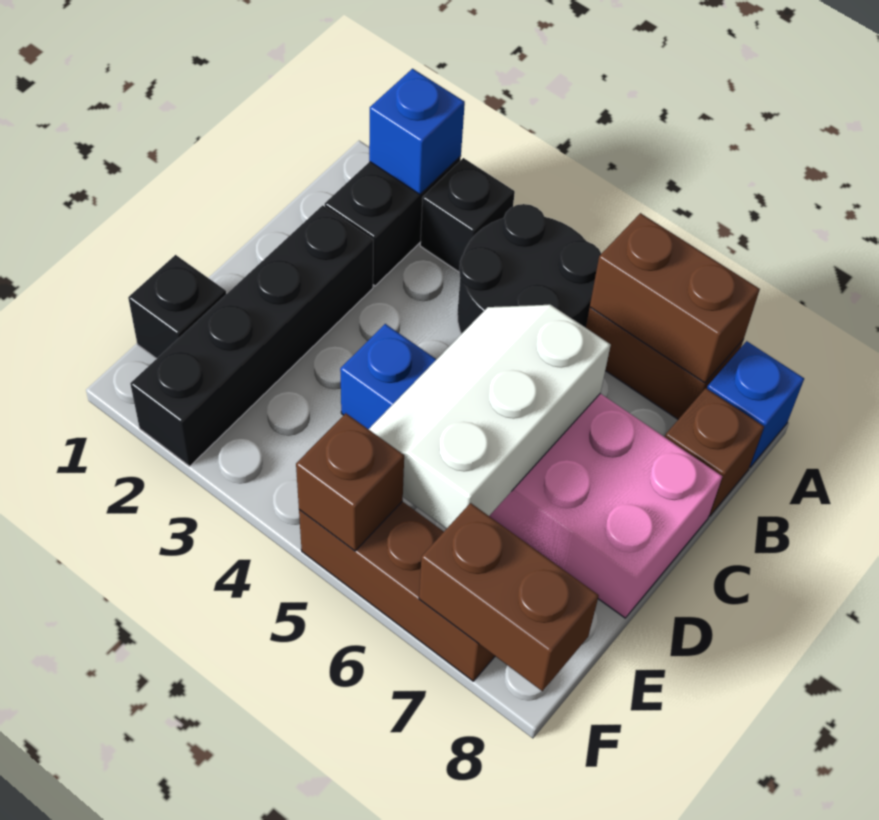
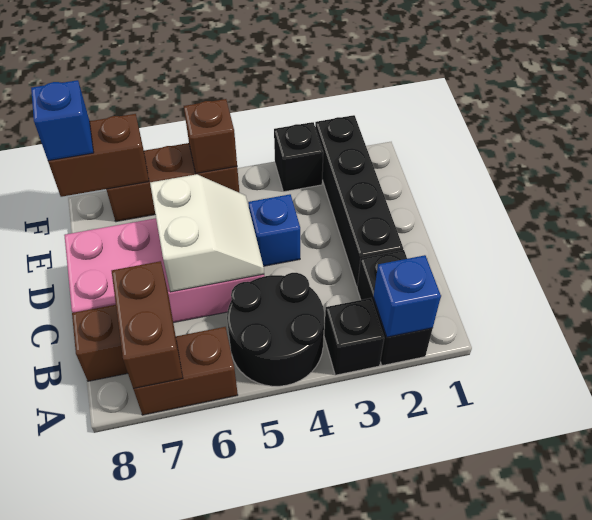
brown 1x2 brick [590,213,760,383] -> brown 1x2 brick turned to [112,261,183,389]
blue 1x1 brick [707,341,804,467] -> blue 1x1 brick moved to [31,80,94,161]
white 2x3 slope [369,305,611,529] -> white 2x2 slope [150,174,264,292]
black 1x1 brick [128,255,226,359] -> black 1x1 brick moved to [274,122,323,192]

